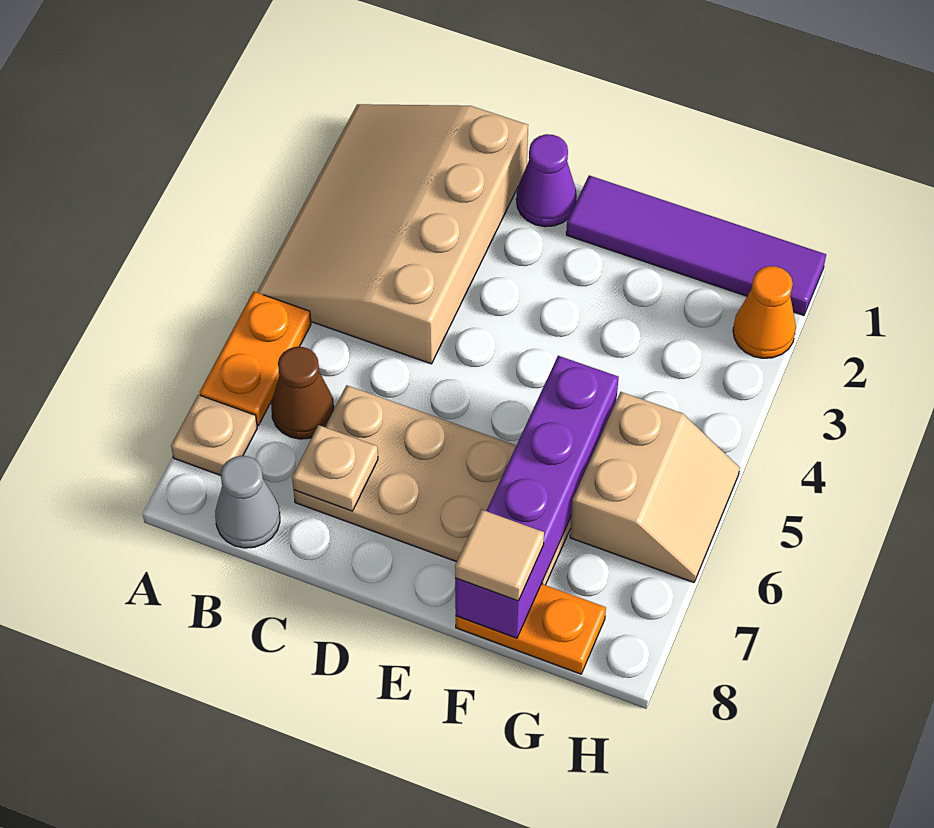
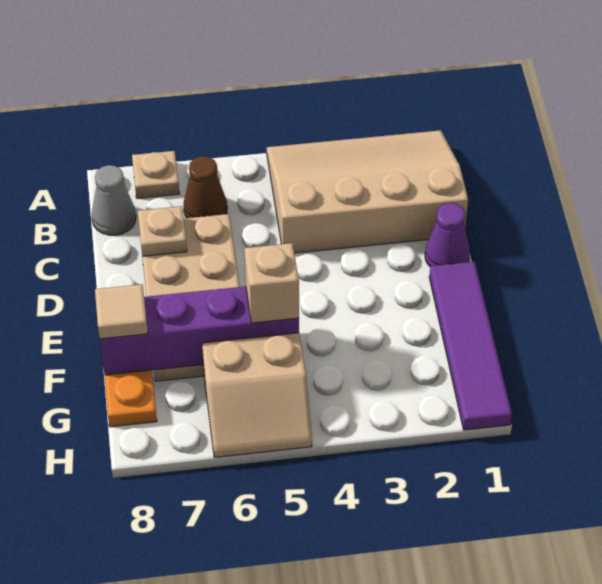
orange 1x2 plate [200,292,311,426] -> none
none -> tan 1x1 brick [244,243,299,323]
orange 1x1 cone [733,266,796,358] -> none

